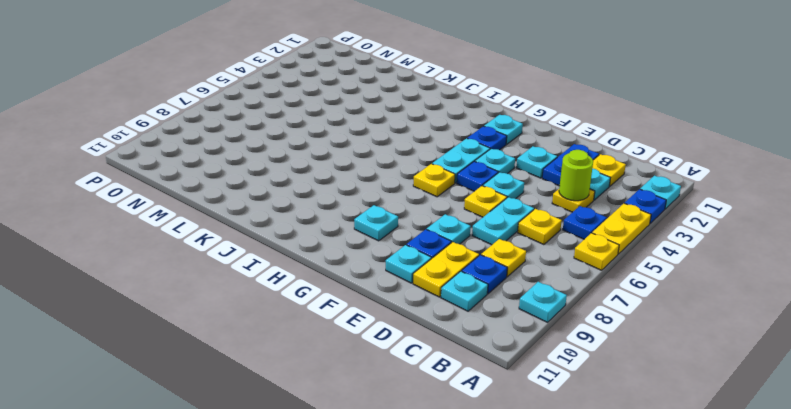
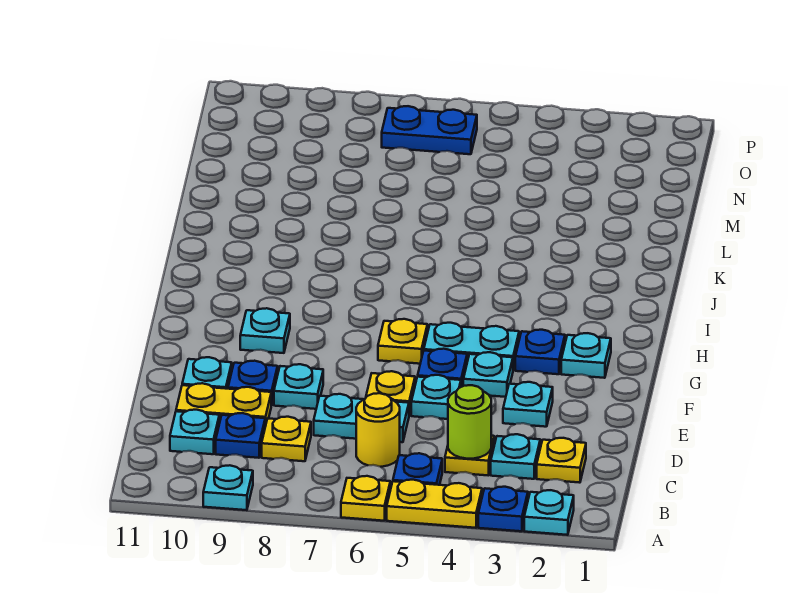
yellow 1x1 plate [518,209,562,245] -> yellow 1x1 round brick [356,393,400,467]
blue 1x2 plate [542,144,599,186] -> blue 1x2 plate moved to [382,106,477,154]

